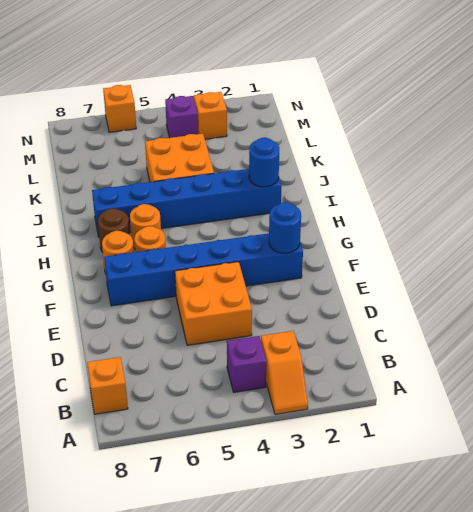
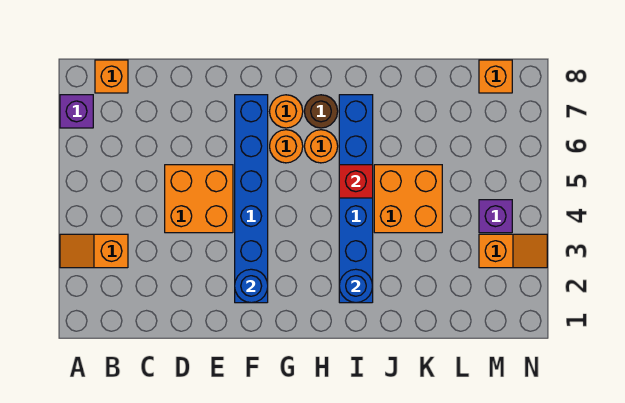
purple 1x1 brick [227,336,266,392] -> purple 1x1 brick moved to [60,95,93,128]
none -> red 1x1 brick [339,165,373,198]
orange 1x1 brick [103,85,136,132] -> orange 1x1 brick moved to [479,60,512,93]

